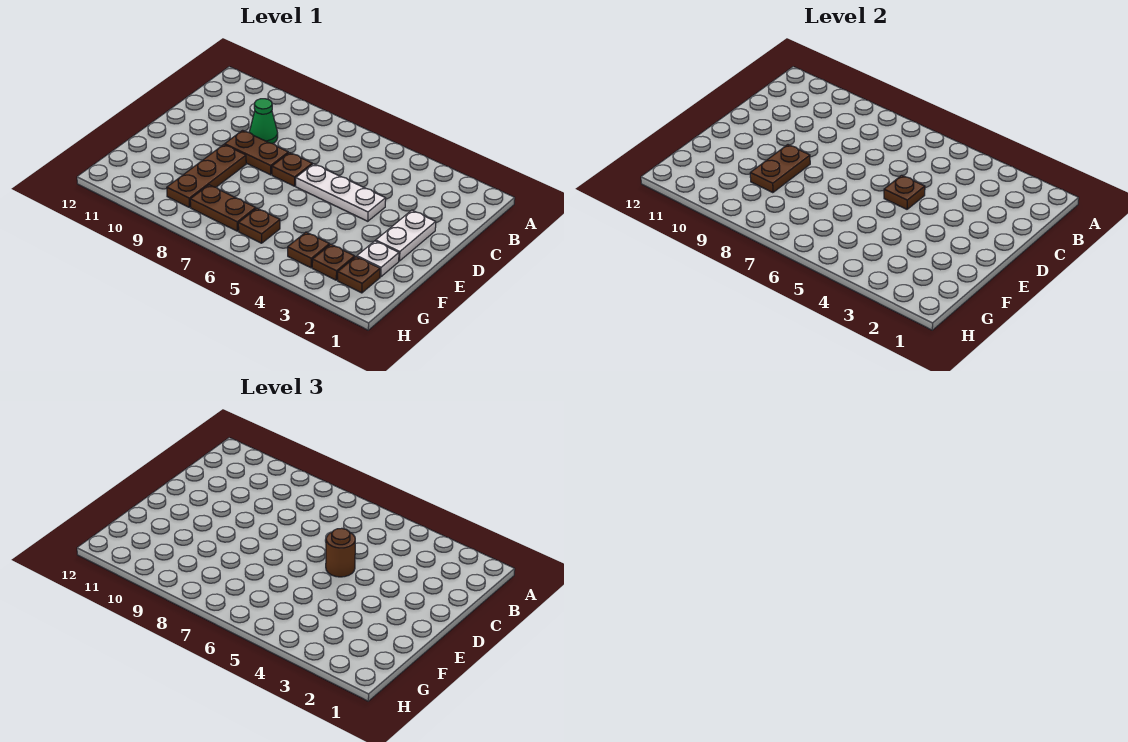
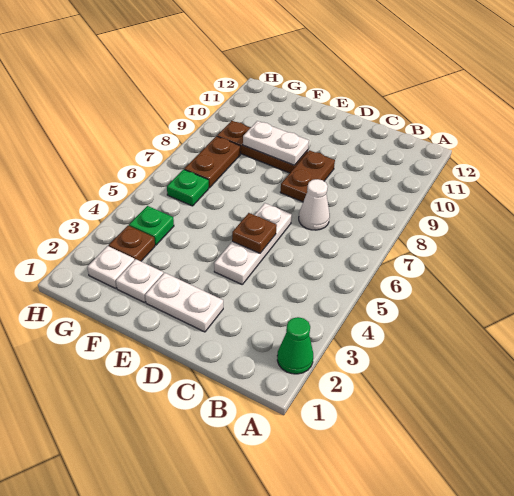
none -> white 1x1 cone [299,179,330,230]
green 1x1 cone [249,99,278,144] -> green 1x1 cone moved to [277,317,313,374]
brown 1x1 round brick [326,528,355,577] -> none
brown 1x1 plate [272,153,312,186] -> none
brown 1x2 plate [750,145,810,193] -> white 1x2 plate [243,121,309,165]
brown 1x1 plate [338,257,380,293] -> white 1x1 plate [87,246,134,288]
brown 1x1 plate [288,232,330,268] -> green 1x1 plate [129,206,174,245]
brown 1x1 plate [238,208,280,243] -> green 1x1 plate [167,169,209,206]

